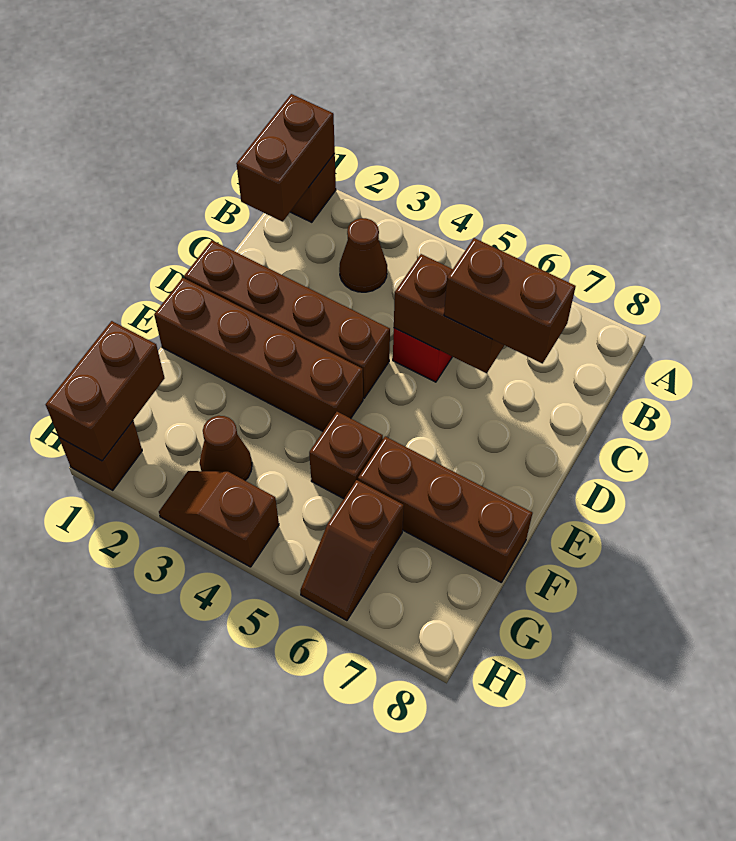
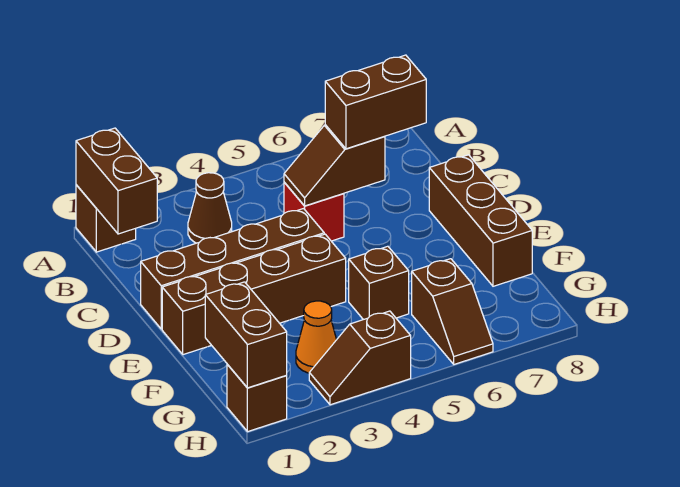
brown 1x2 brick [394,254,504,373] -> brown 1x2 slope [284,125,385,206]
brown 1x3 brick [358,436,532,582] -> brown 1x3 brick turned to [429,155,532,286]
brown 1x1 cone [200,416,252,480] -> orange 1x1 cone [296,301,337,373]

